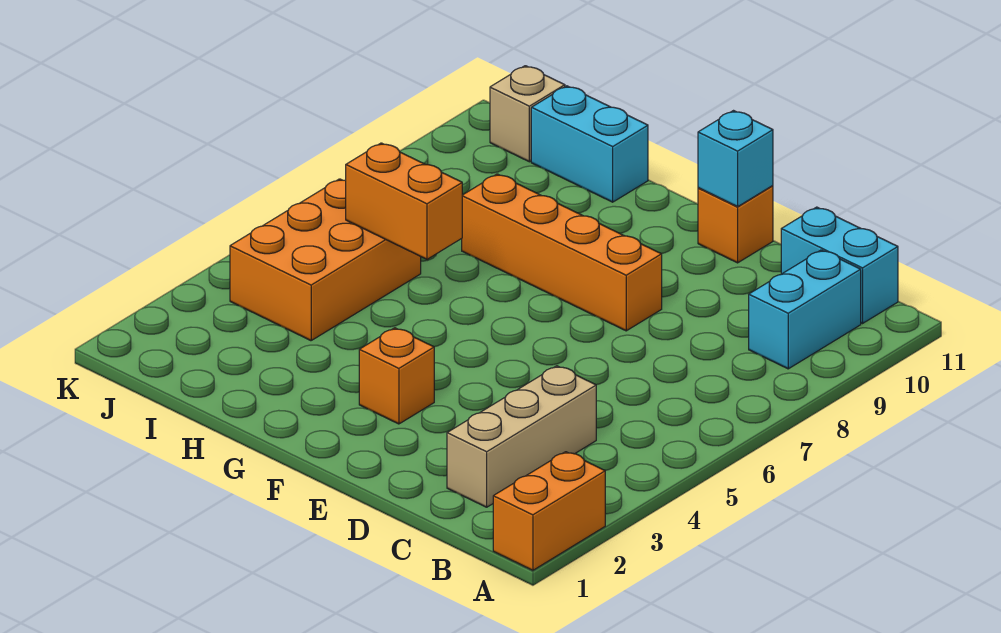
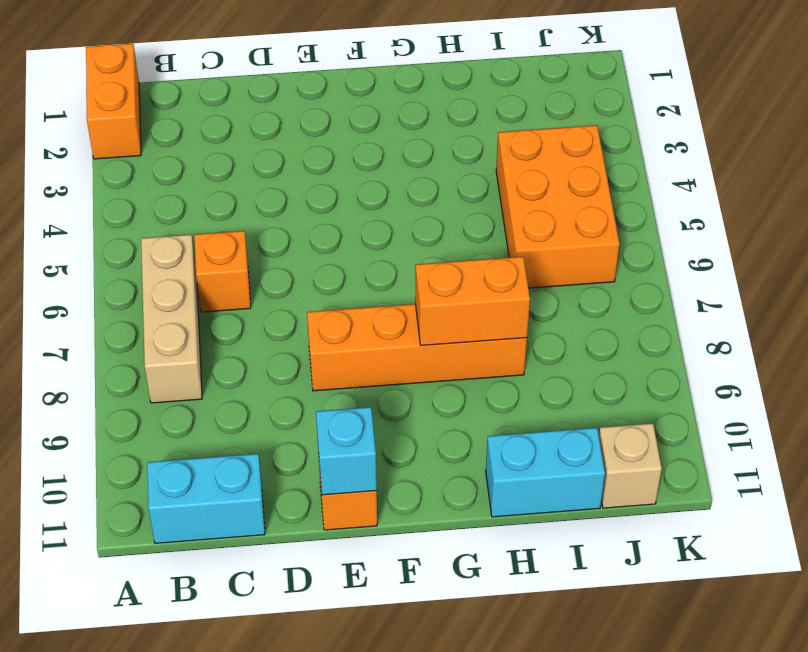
cyan 1x2 brick [749,250,861,369] -> none
tan 1x3 brick [447,366,596,507] -> tan 1x3 brick moved to [141,235,202,403]
orange 1x1 brick [359,328,434,424] -> orange 1x1 brick moved to [194,231,251,312]
orange 1x2 brick [346,143,462,259] -> orange 1x2 brick moved to [415,257,530,345]

